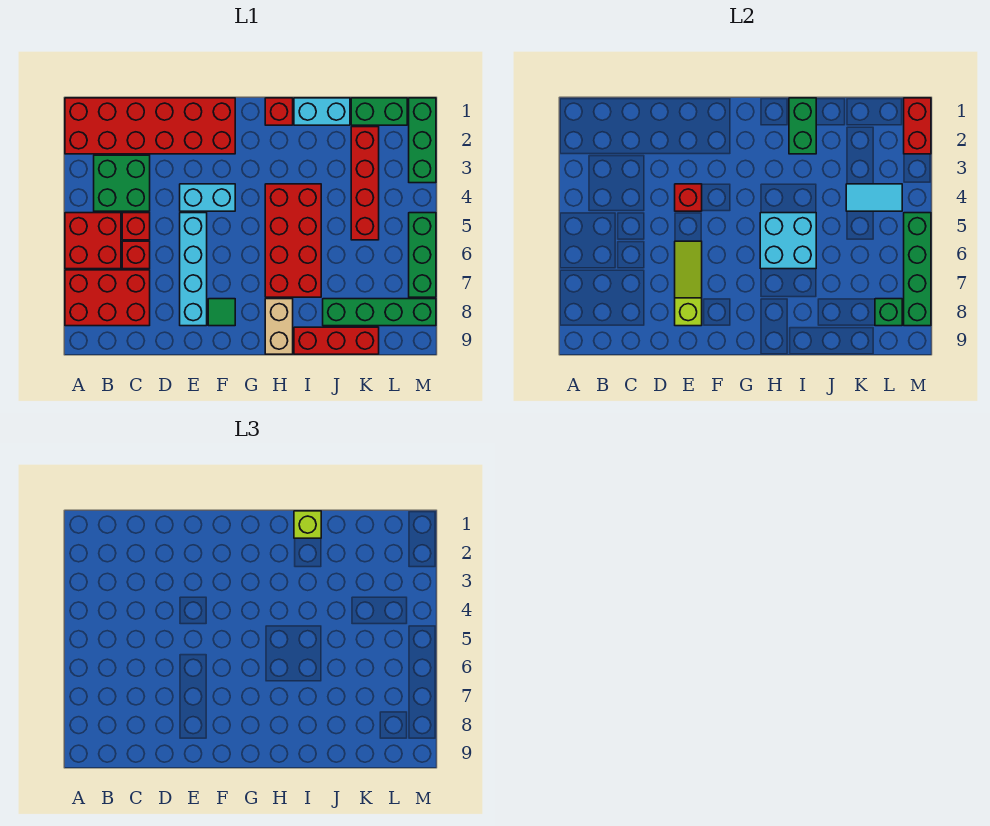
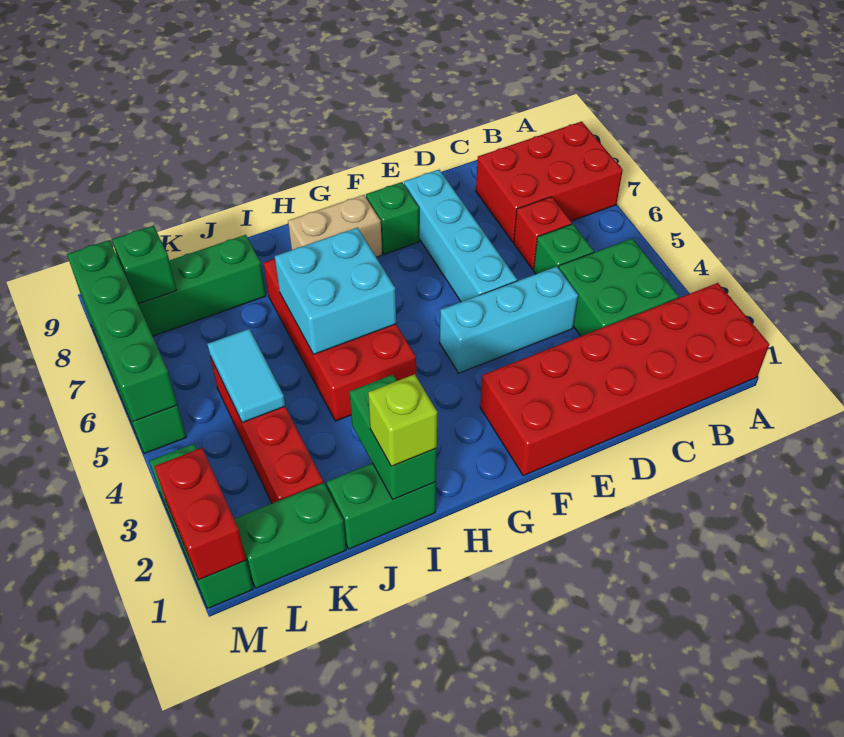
red 2x2 brick [65,213,121,269] -> none
red 1x1 brick [122,213,150,240] -> green 1x1 brick [534,224,594,274]
cyan 1x2 brick [180,184,235,211] -> cyan 1x3 brick [440,267,578,373]
red 1x1 brick [675,184,702,211] -> none
lime 1x3 slope [675,241,702,326] -> none
green 1x1 tile [208,299,235,326] -> green 1x1 brick [366,182,419,254]
red 1x1 brick [265,98,293,125] -> none
tan 1x2 brick [265,299,293,354] -> tan 1x2 brick turned to [288,195,382,257]
cyan 1x2 brick [294,98,350,125] -> green 1x2 brick [327,463,436,549]
red 1x3 brick [294,327,379,354] -> none
cyan 1x2 tile [846,184,902,211] -> cyan 1x2 tile turned to [207,329,285,423]

